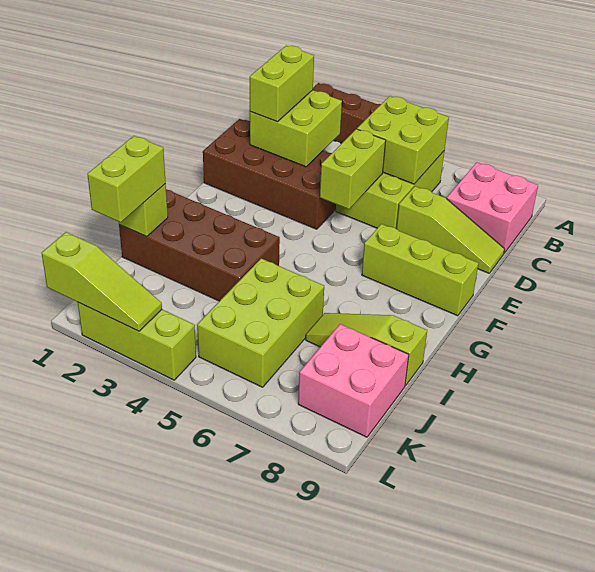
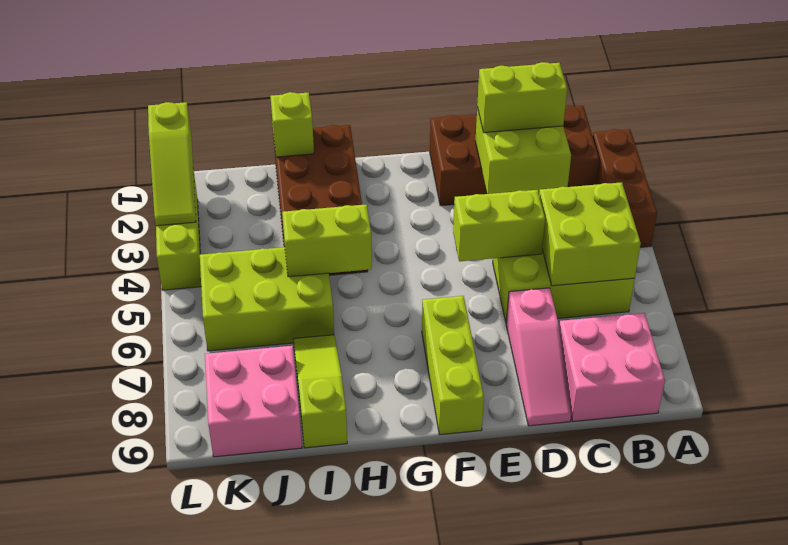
brown 2x4 brick [203,119,336,229] -> brown 2x4 brick turned to [430,106,599,206]
lime 1x3 slope [397,186,505,273] -> pink 1x3 slope [506,288,571,426]
lime 1x2 brick [88,136,166,222] -> lime 1x2 brick moved to [282,204,372,277]

